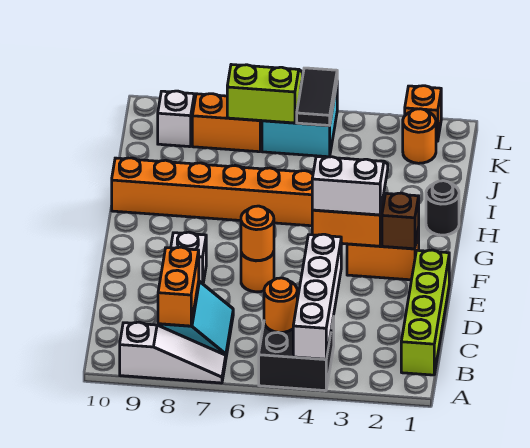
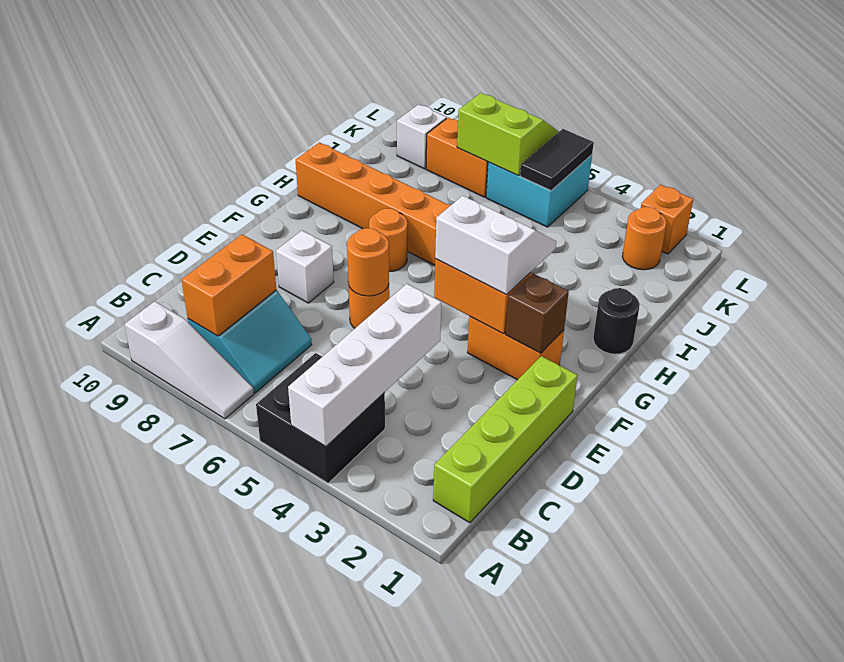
orange 1x1 round brick [264,278,297,332] -> orange 1x1 round brick moved to [369,208,408,271]

